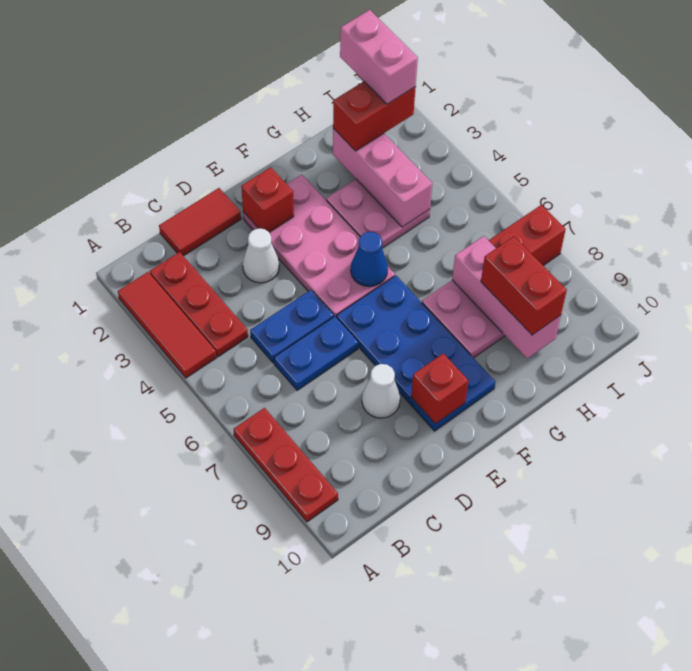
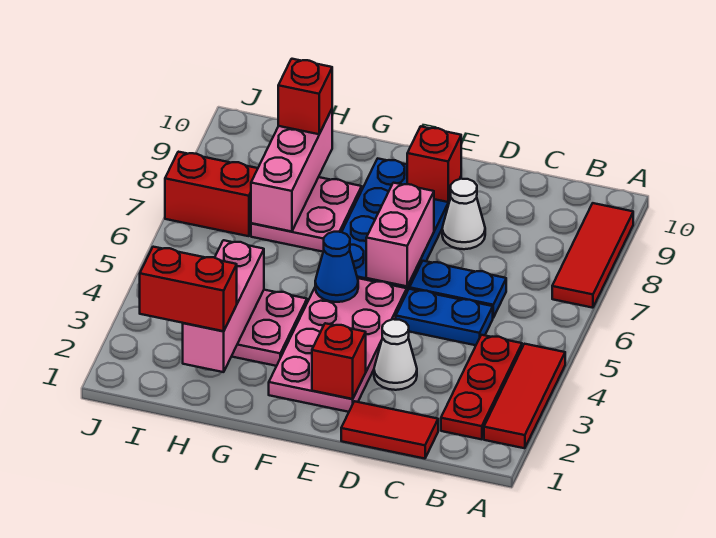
red 1x3 plate [234,408,338,522] -> red 1x3 tile [552,203,633,308]
red 1x2 brick [481,237,567,335] -> red 1x1 brick [278,59,332,134]
pink 1x2 brick [340,10,418,104] -> pink 1x2 brick moved to [366,183,434,286]

